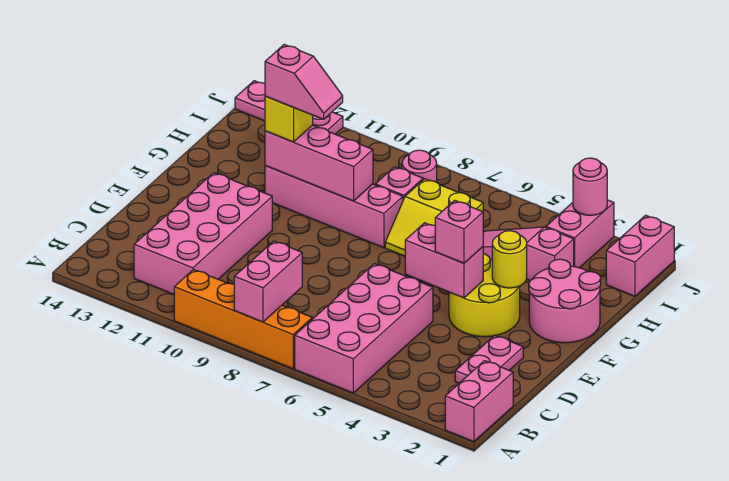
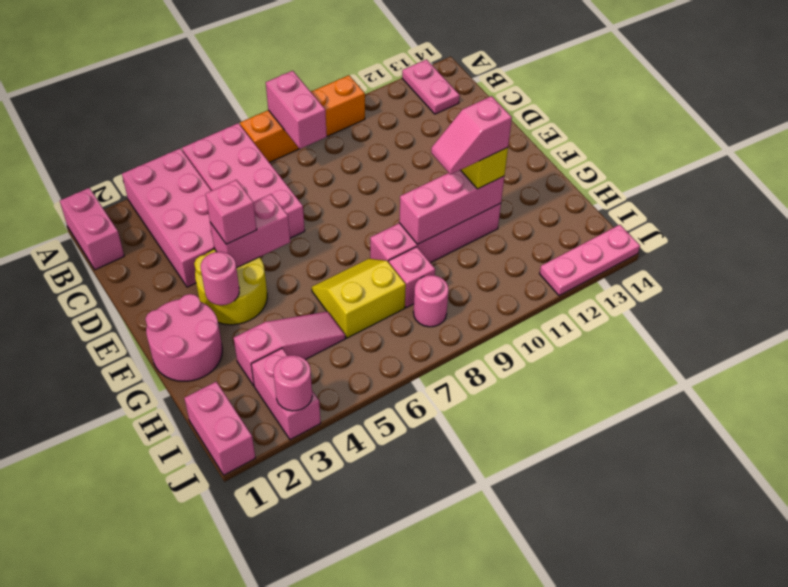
pink 2x4 brick [134,173,272,295] -> pink 2x4 brick moved to [122,148,214,287]
pink 1x2 plate [455,335,523,383] -> pink 1x2 plate moved to [402,59,460,114]
yellow 1x1 round brick [492,231,527,288] -> pink 1x1 round brick [201,252,239,305]

